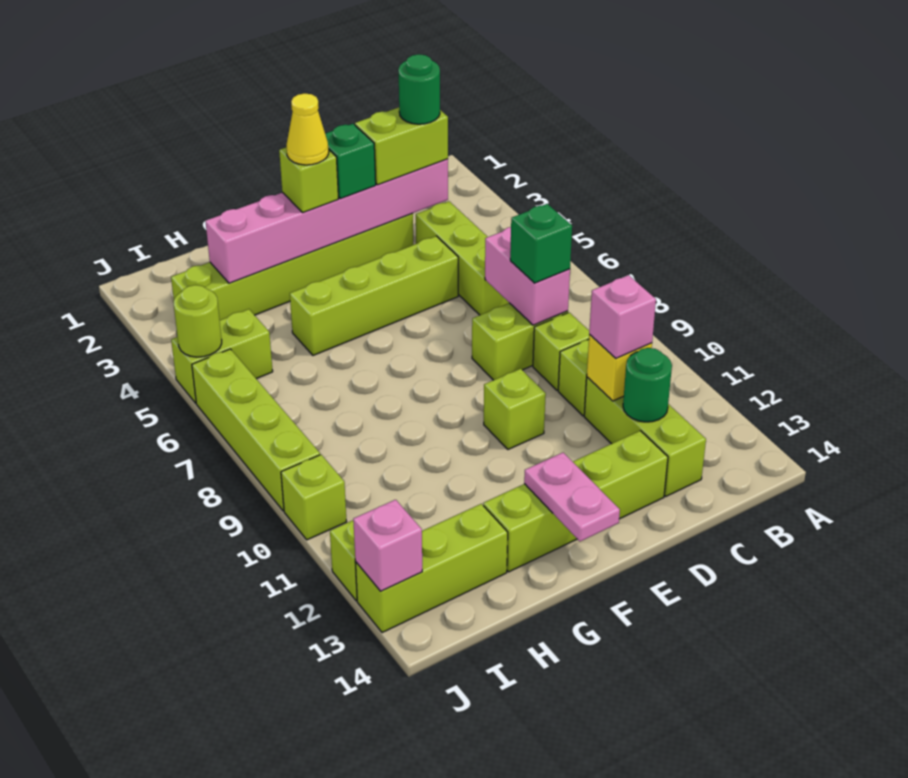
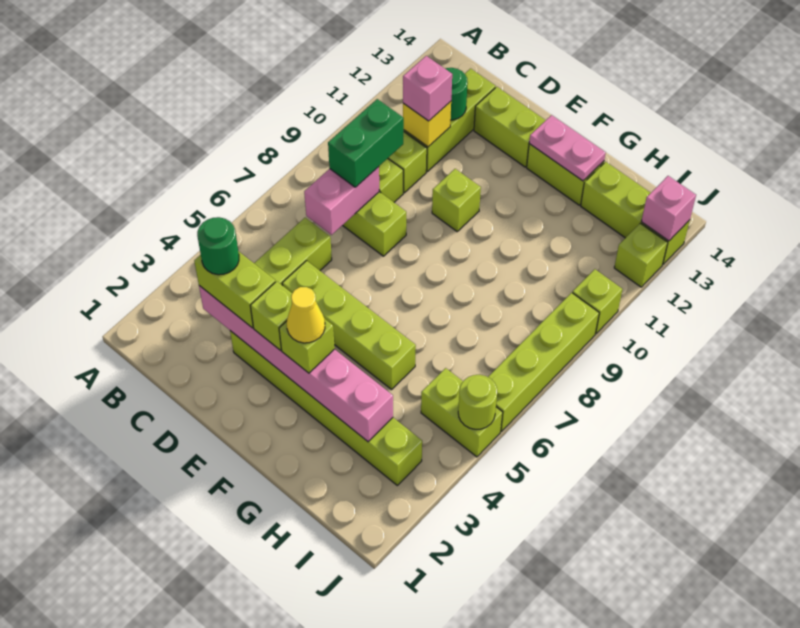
green 1x1 brick [510,204,572,283] -> green 1x2 brick [328,99,404,187]
green 1x1 brick [325,124,376,199] -> lime 1x1 brick [250,281,292,351]
pink 1x2 plate [524,453,620,541] -> pink 1x2 plate turned to [529,115,606,181]

